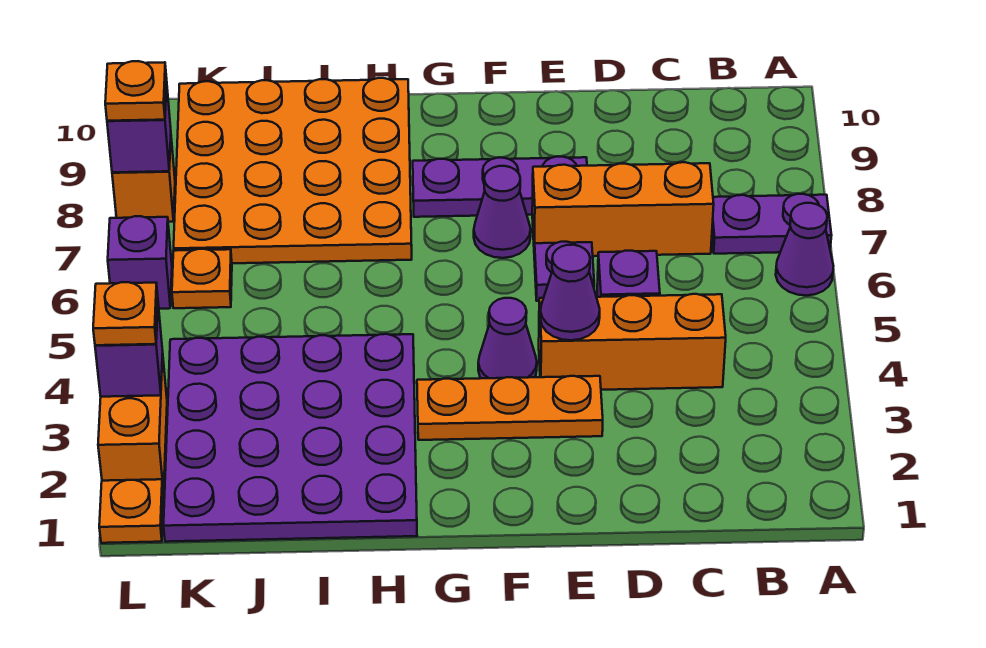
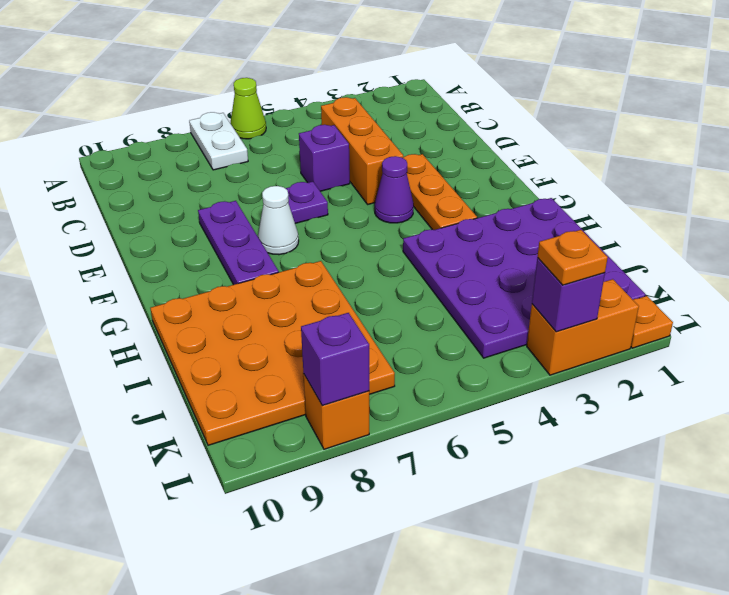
purple 1x1 cone [776,203,833,296] -> lime 1x1 cone [230,78,266,139]
purple 1x2 plate [712,194,832,254] -> white 1x2 plate [189,112,248,170]
orange 1x3 brick [532,162,714,256] -> none
purple 1x1 cone [540,245,600,340] -> none
purple 1x1 cone [474,166,531,258] -> white 1x1 cone [258,186,299,255]
orange 1x1 plate [172,249,232,308] -> none
purple 1x1 brick [108,216,172,309] -> none
orange 1x1 plate [105,61,167,121] -> none

